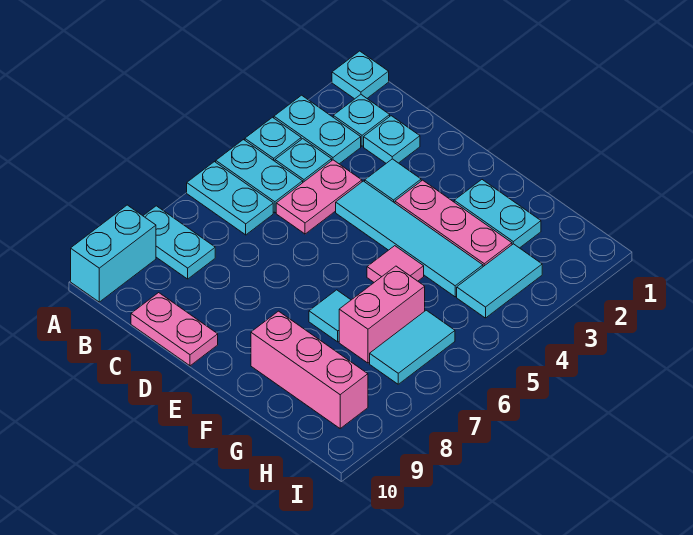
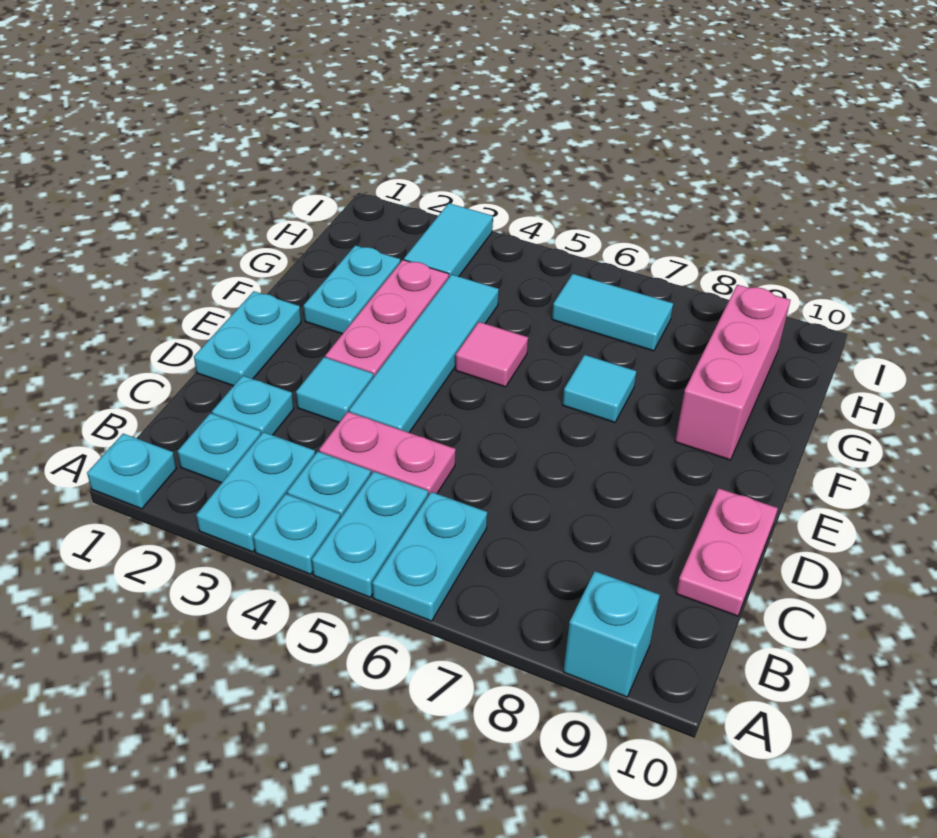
cyan 1x2 plate [143,206,215,279] -> cyan 1x2 plate moved to [194,291,301,386]
cyan 1x2 brick [71,205,156,302] -> cyan 1x1 brick [563,571,660,697]
pink 1x2 brick [339,266,425,363] -> none
cyan 1x2 tile [457,244,542,318] -> cyan 1x2 tile turned to [404,203,493,277]

